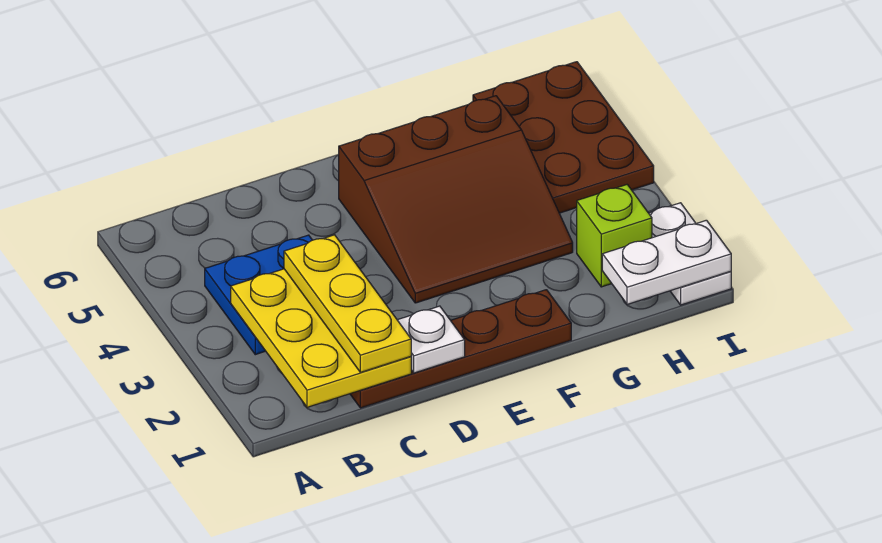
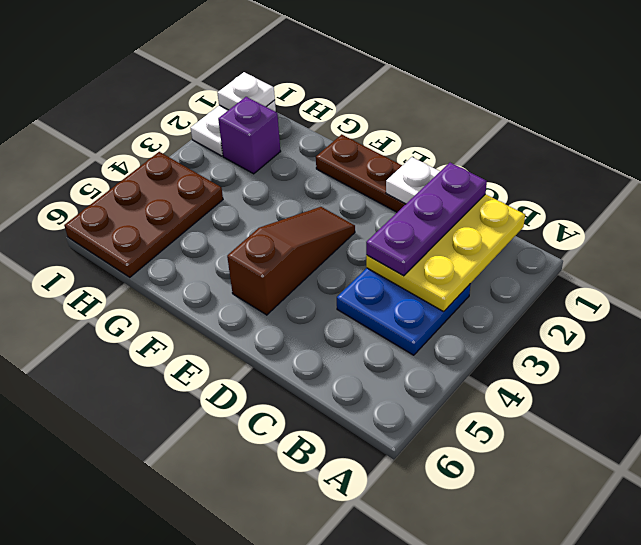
yellow 1x3 plate [284,235,411,372] -> purple 1x3 plate [366,163,487,276]
brown 3x3 slope [339,96,573,303] -> brown 1x3 slope [227,207,355,315]
white 1x2 plate [602,220,731,304] -> white 1x1 plate [218,72,275,110]
lime 1x1 brick [577,185,652,287] -> purple 1x1 brick [218,97,281,174]

